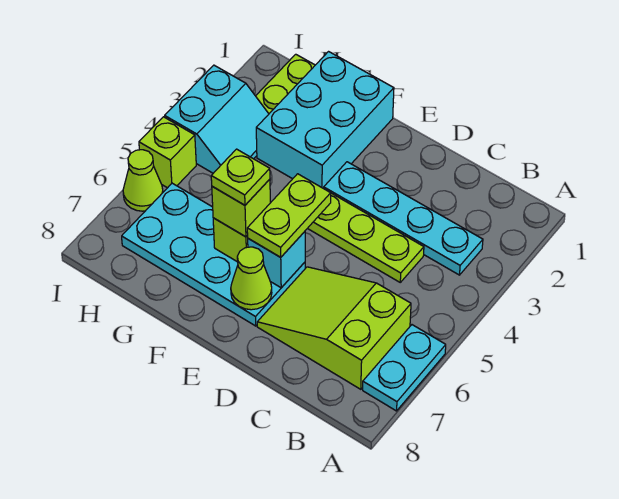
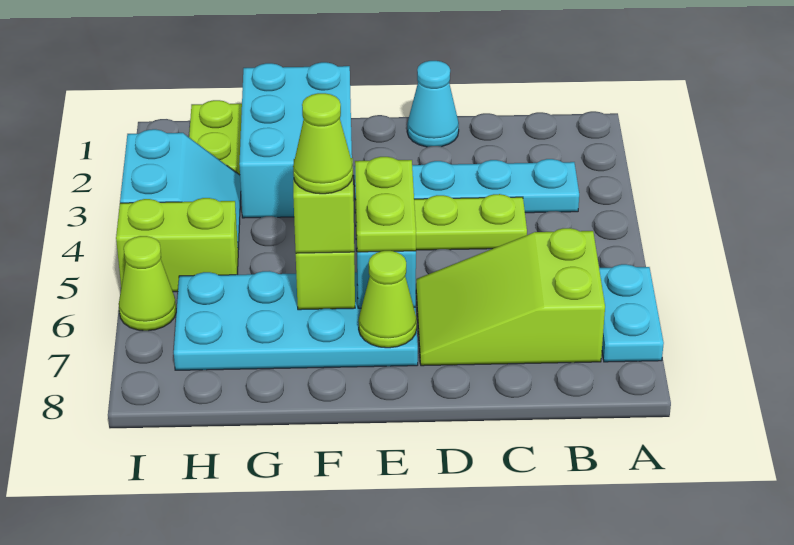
none -> cyan 1x1 cone [407,61,459,147]
lime 1x1 plate [211,149,270,205] -> lime 1x1 cone [293,93,353,194]
lime 1x1 brick [139,117,196,188] -> lime 1x2 brick [116,198,238,292]

